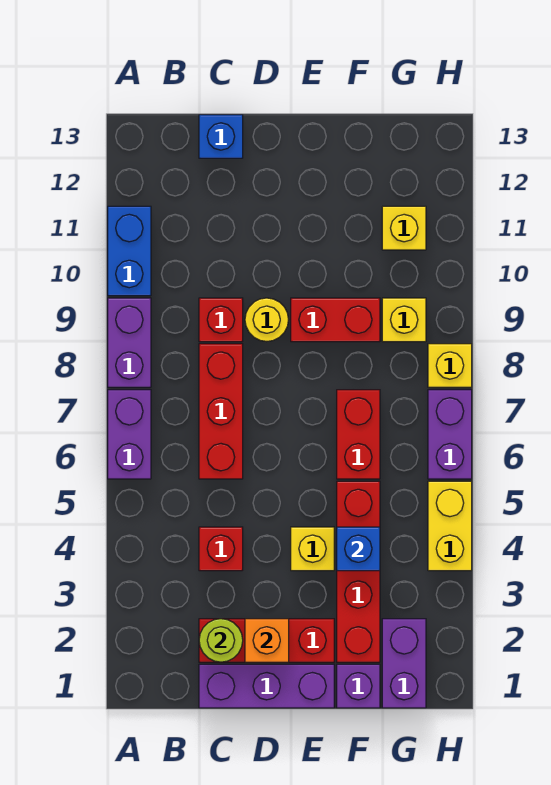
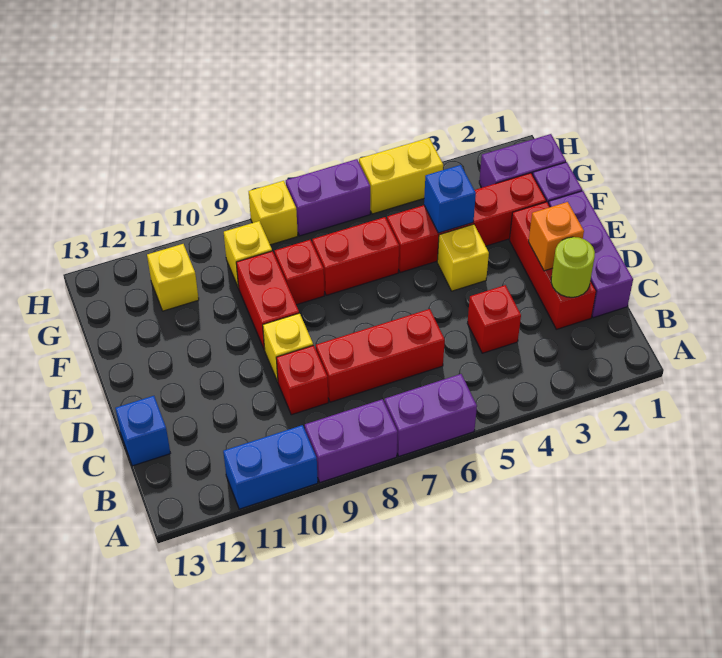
yellow 1x1 round brick [245,298,289,342] -> yellow 1x1 brick [263,313,313,382]
none -> red 1x1 brick [275,240,324,305]

